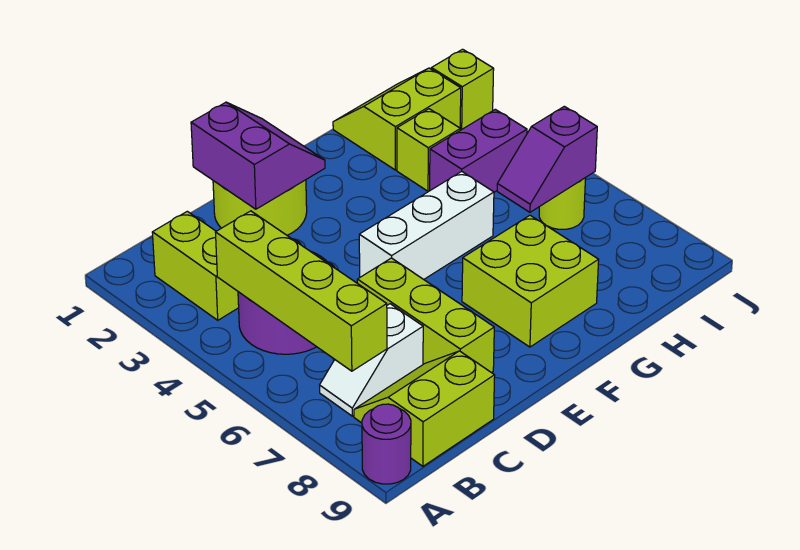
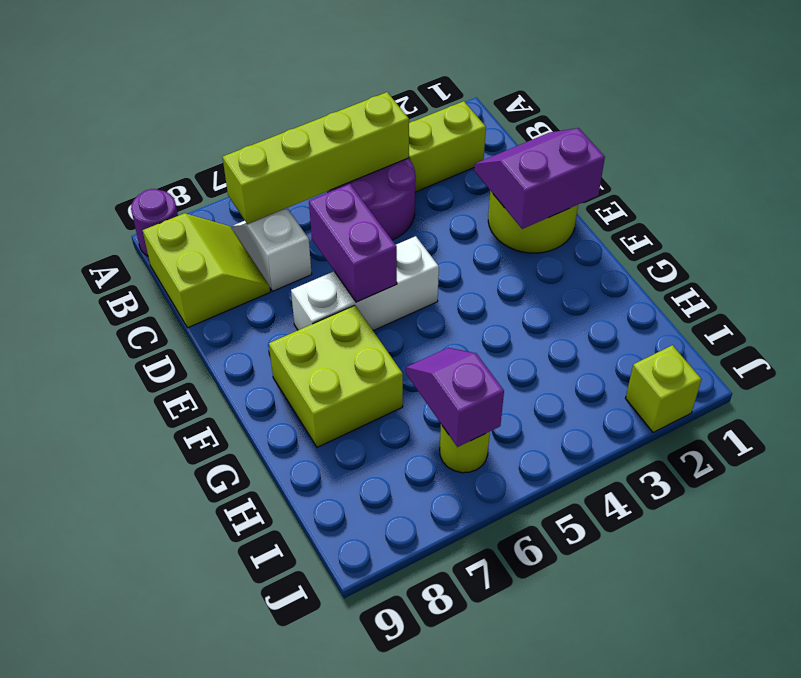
purple 2x2 slope [191,102,325,209] -> purple 2x2 slope turned to [474,128,605,229]
lime 1x3 brick [357,258,494,373] -> none
white 1x3 brick [359,171,494,279] -> white 1x3 brick turned to [291,236,439,331]
lime 2x2 slope [333,68,461,170] -> none
lime 1x1 brick [397,109,460,191] -> none
purple 1x2 brick [430,109,527,192] -> purple 1x2 brick moved to [309,184,397,302]

